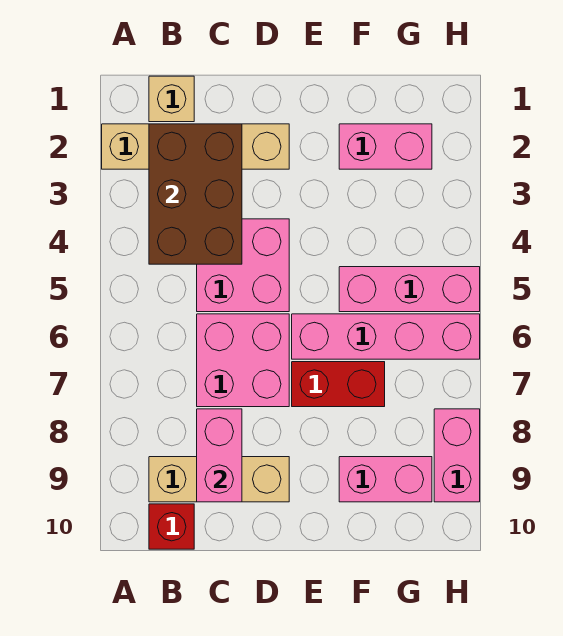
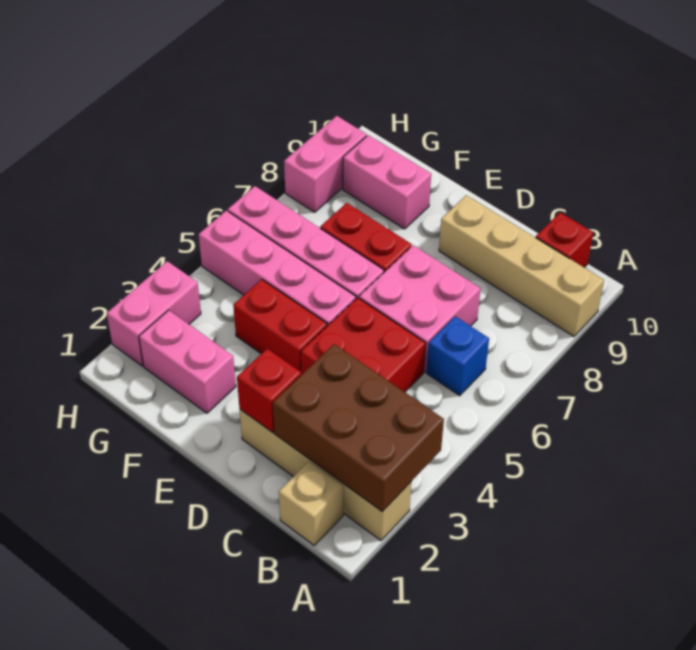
brown 2x3 brick [149,124,242,264] -> brown 2x3 brick turned to [273,344,444,512]
none -> blue 1x1 brick [427,316,489,396]
tan 1x3 brick [149,457,289,502] -> tan 1x4 brick [439,195,604,336]
pink 2x2 brick [197,219,289,312] -> red 2x2 brick [301,298,426,392]
pink 1x2 brick [197,409,242,502] -> pink 1x2 brick moved to [107,261,201,366]
none -> red 1x1 brick [237,349,301,432]
none -> red 1x2 brick [233,279,327,372]
pink 1x3 brick [339,267,480,312] -> pink 1x4 brick [199,210,356,326]

